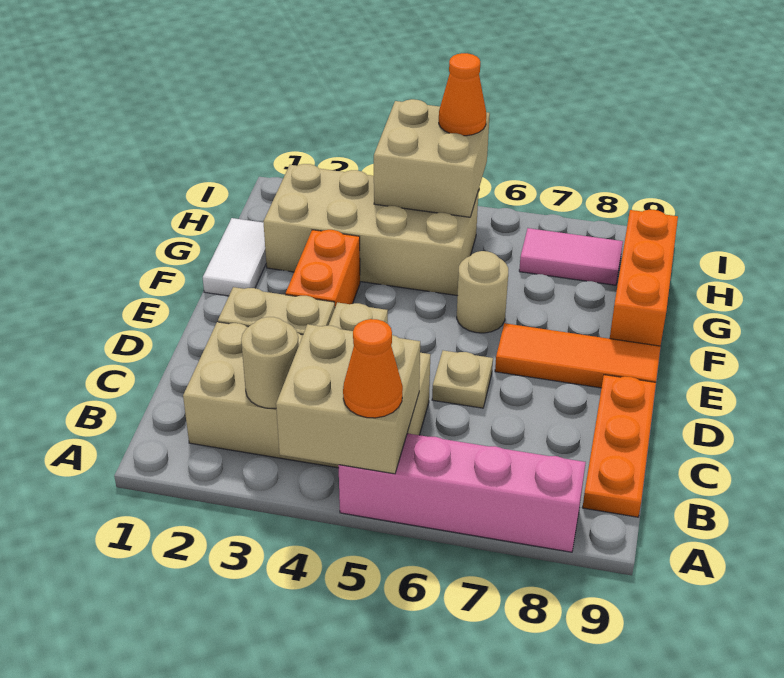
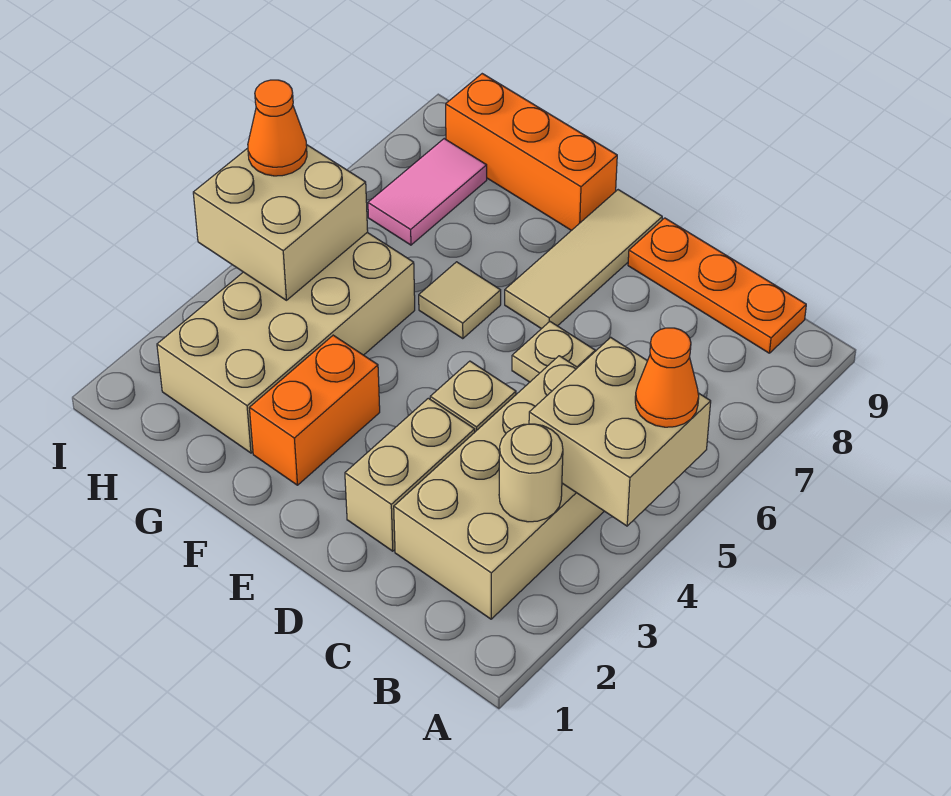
pink 1x4 brick [338,433,586,552] -> none
orange 1x2 brick [286,230,360,307] -> orange 1x2 brick turned to [249,335,380,485]
orange 1x3 tile [495,323,661,388] -> tan 1x3 tile [505,190,662,329]
white 1x2 tile [203,218,266,296] -> none
tan 1x1 round brick [457,251,508,333] -> tan 1x1 tile [419,262,501,339]

